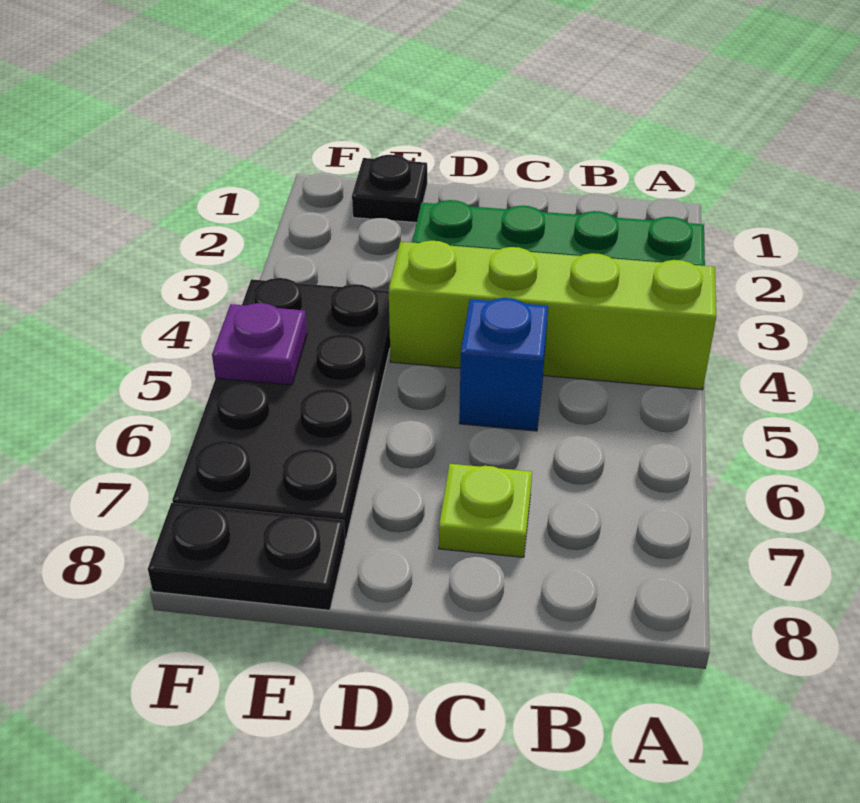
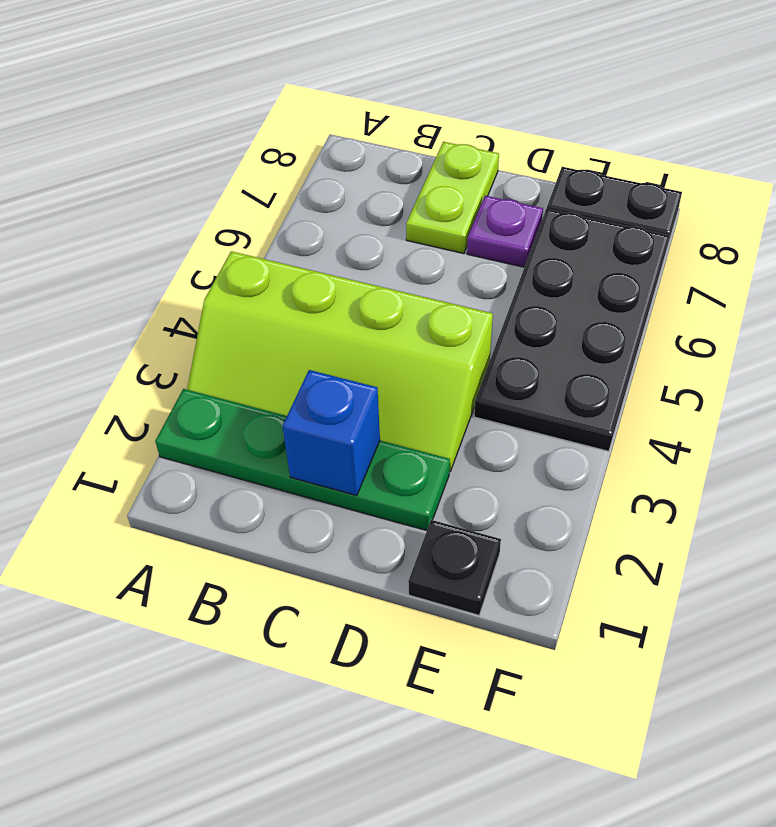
blue 1x1 brick [459,298,548,431] -> blue 1x1 brick moved to [283,370,380,496]
lime 1x1 plate [439,464,532,557] -> lime 1x2 plate [406,142,499,254]
purple 1x1 plate [212,303,307,385] -> purple 1x1 plate moved to [467,196,543,267]

